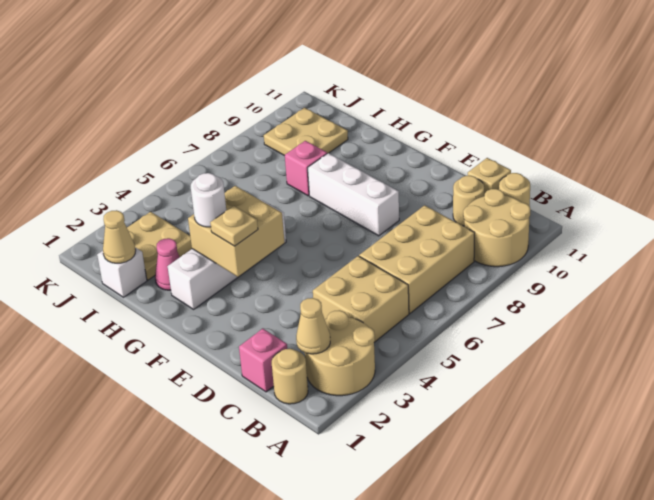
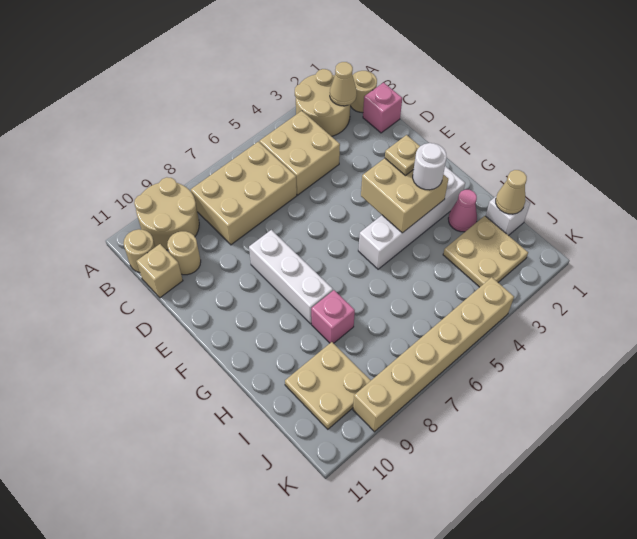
none -> tan 1x6 brick [353,277,514,432]

